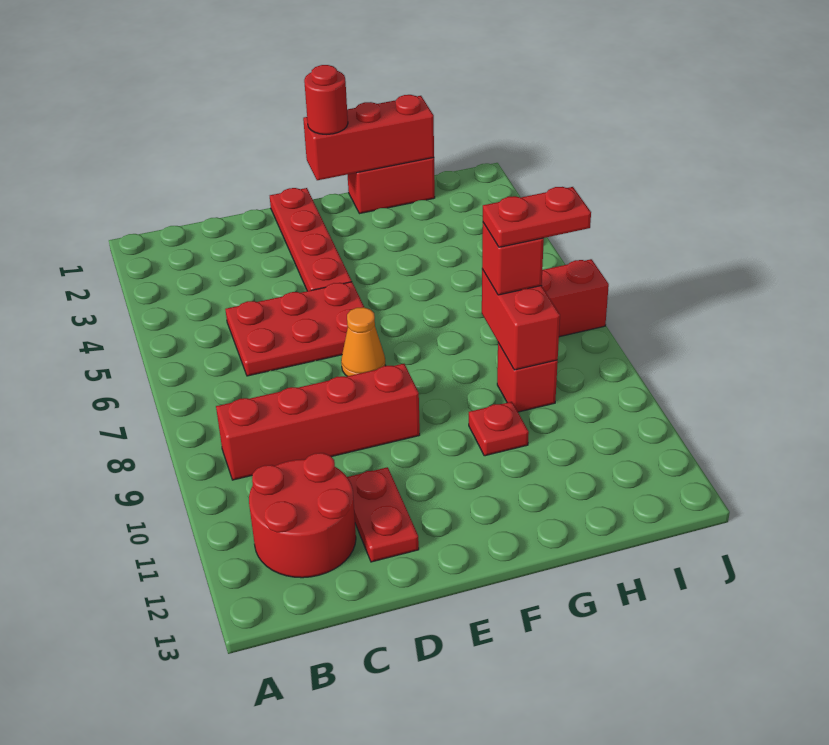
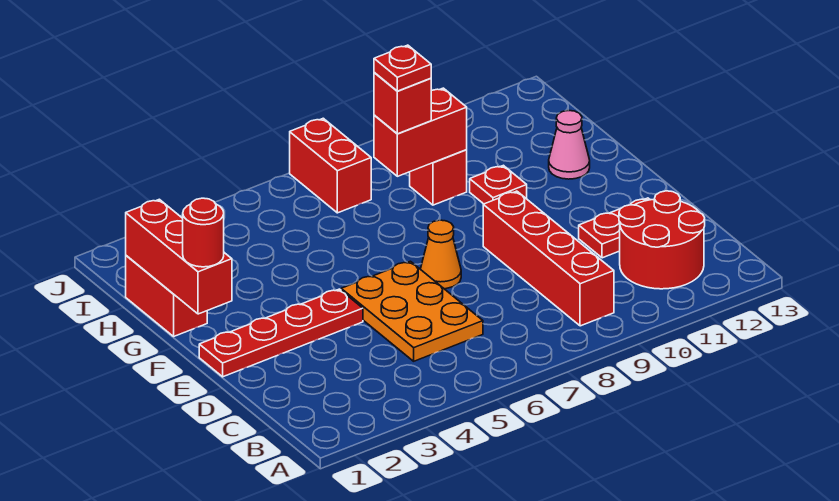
red 2x3 plate [225,282,364,376] -> orange 2x3 plate [341,261,483,361]
none -> pink 1x1 cone [549,111,590,179]
red 1x2 plate [483,187,591,247] -> red 1x1 plate [374,45,431,91]

